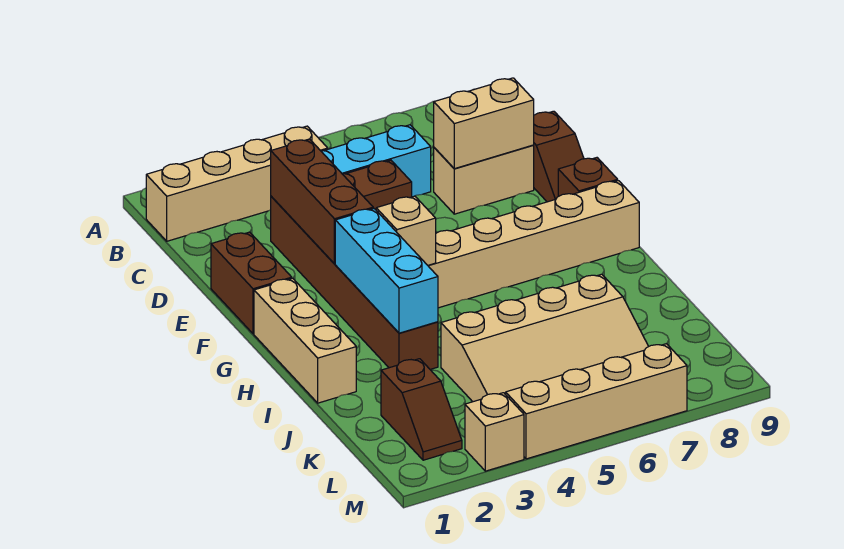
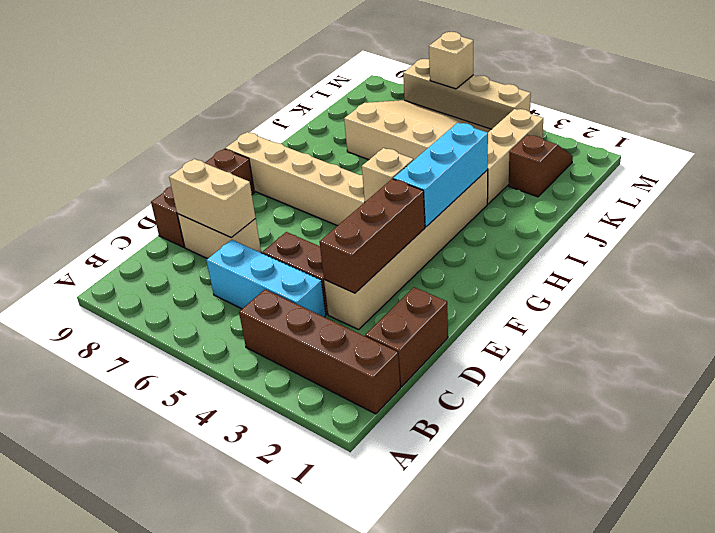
tan 1x4 brick [146,126,328,241] -> brown 1x4 brick [239,289,400,414]
brown 1x6 brick [271,196,438,370] -> tan 1x6 brick [324,170,488,330]
brown 1x2 brick [211,232,292,334] -> brown 1x2 brick moved to [365,287,448,387]
tan 1x3 brick [254,278,356,403] -> tan 1x3 brick moved to [487,109,543,204]
tan 1x1 brick [465,393,524,471] -> tan 1x1 brick moved to [429,32,473,89]

